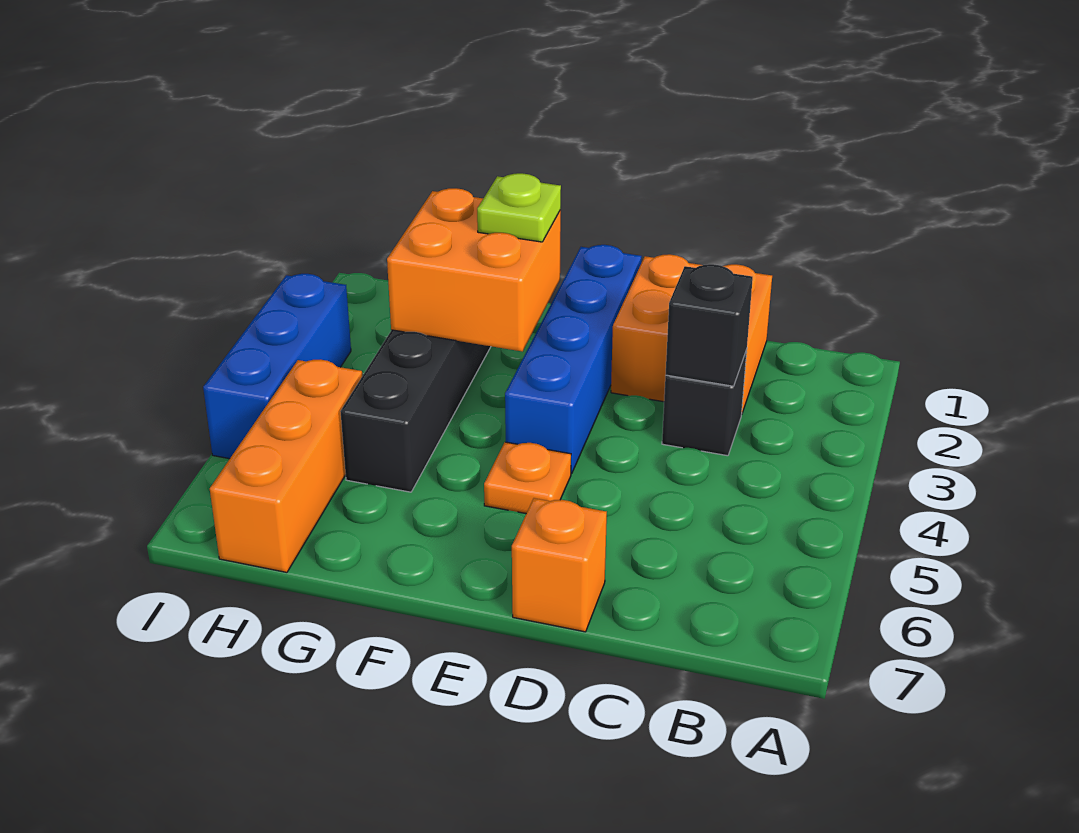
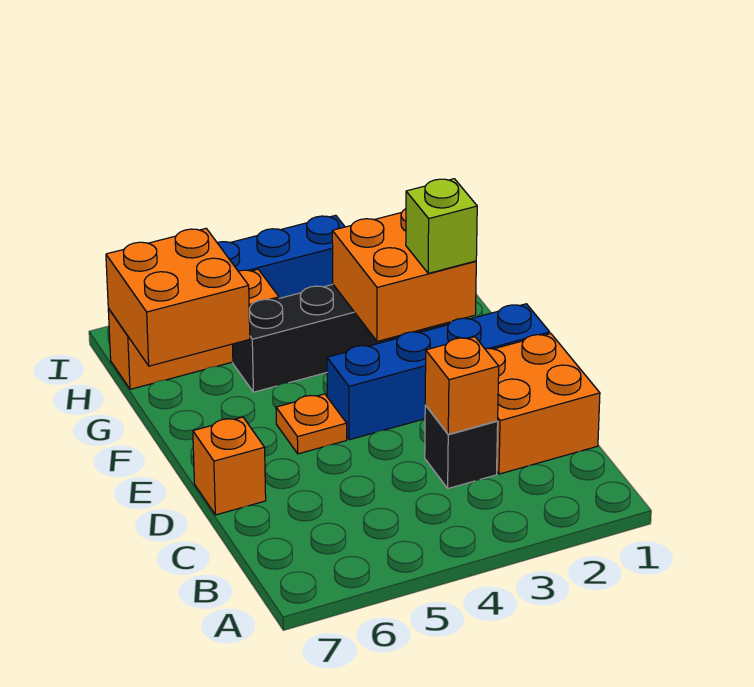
black 1x1 brick [666,264,753,386] -> orange 1x1 brick [425,337,499,434]
lime 1x1 plate [477,173,561,242] -> lime 1x1 brick [406,179,477,273]
none -> orange 2x2 brick [106,229,250,366]

